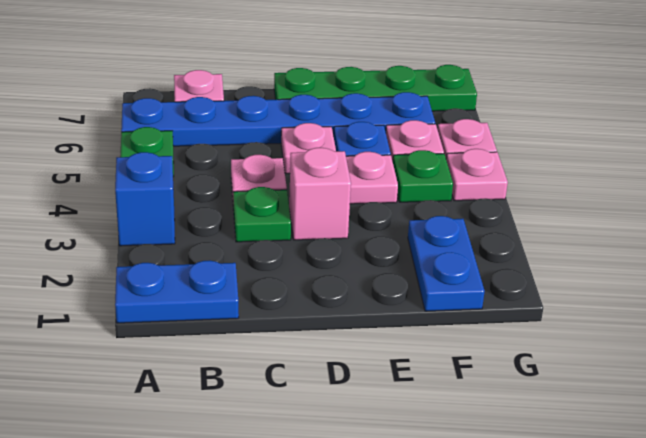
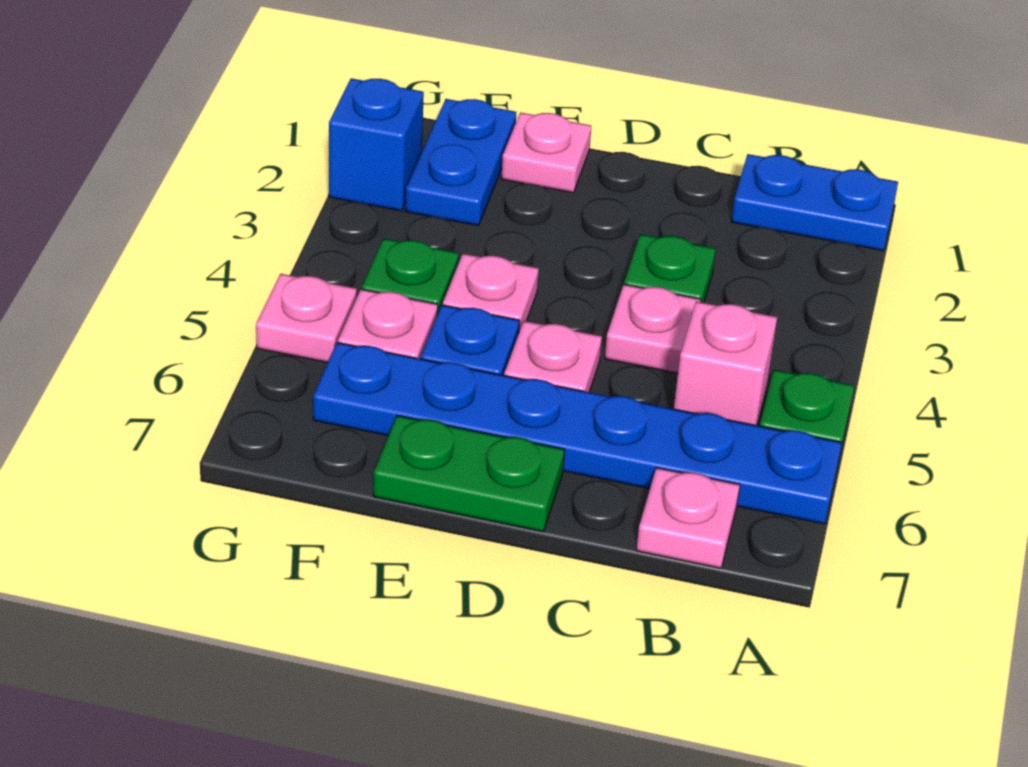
blue 1x1 brick [115,152,175,246] -> blue 1x1 brick moved to [329,78,424,211]
pink 1x1 brick [289,148,351,240] -> pink 1x1 brick moved to [674,301,777,426]
green 1x4 plate [274,65,477,111] -> green 1x2 plate [373,416,565,532]
pink 1x1 plate [446,149,508,201] -> pink 1x1 plate moved to [501,112,591,193]

